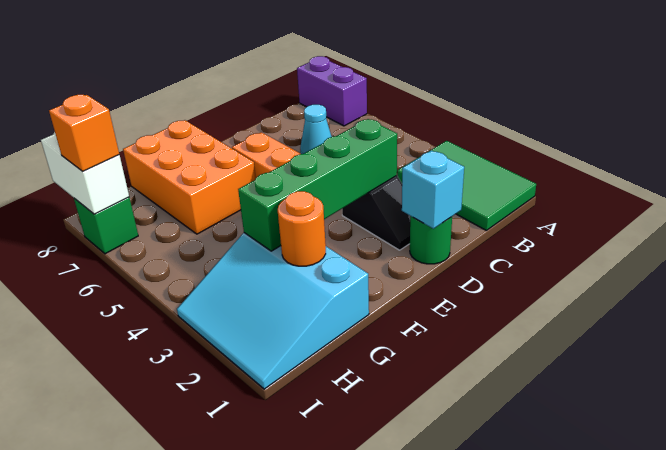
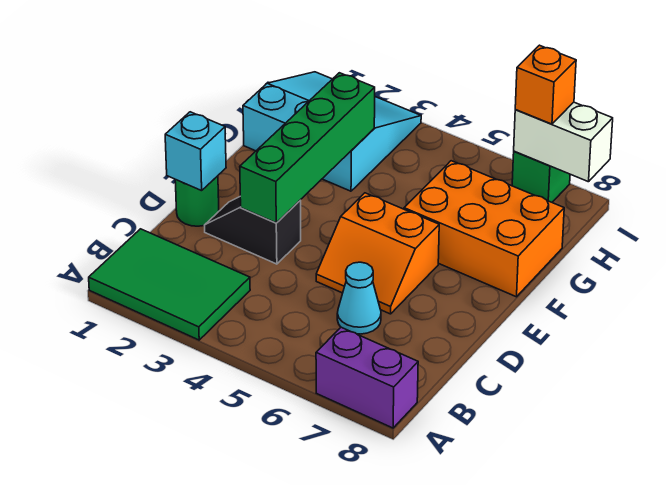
orange 1x1 round brick [278,191,326,266] -> none

